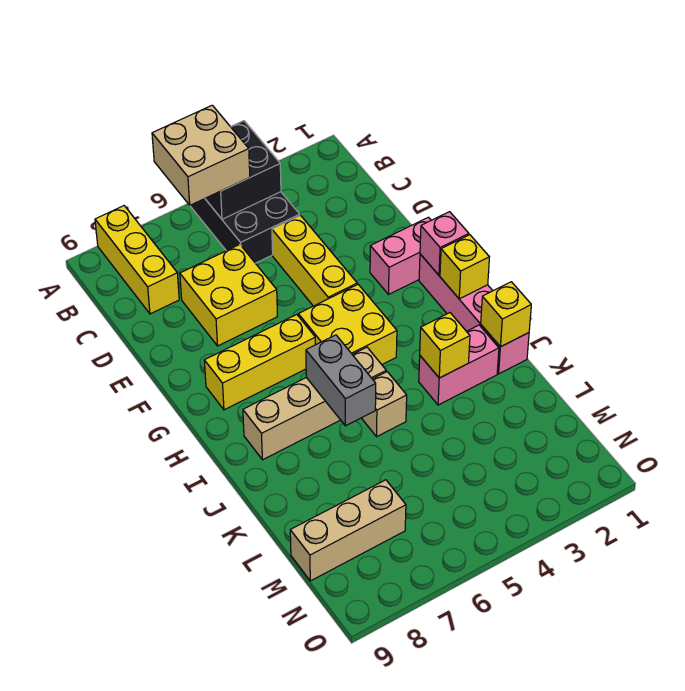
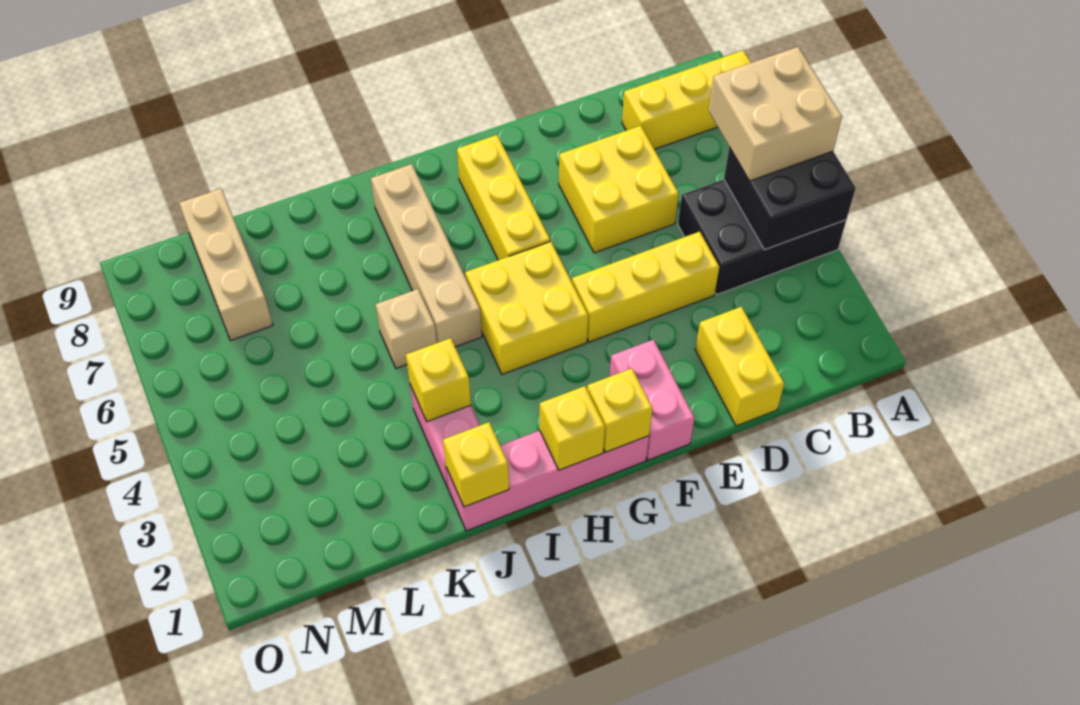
none -> yellow 1x2 brick [695,307,784,426]
pink 1x1 brick [420,212,469,275] -> yellow 1x1 brick [587,368,653,452]
grey 1x2 brick [306,335,376,426] -> none

